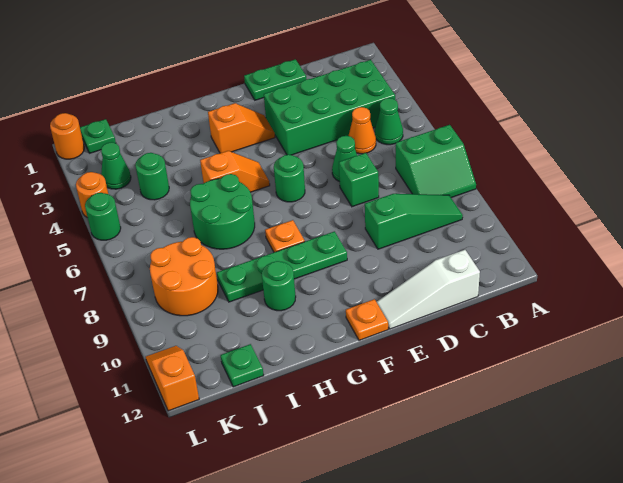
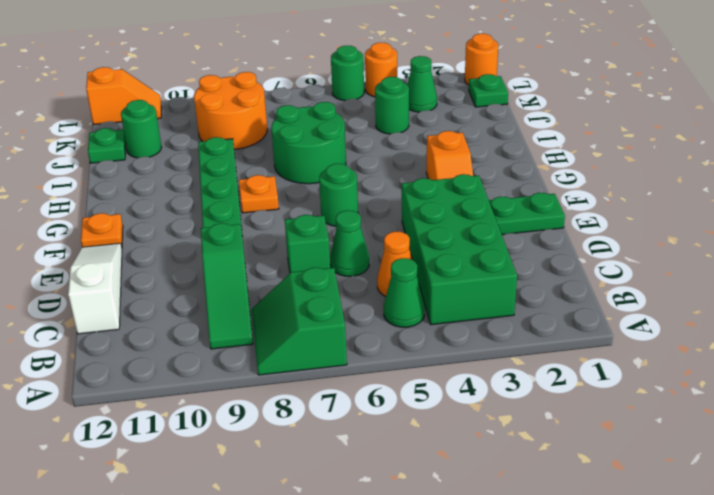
green 1x2 plate [244,59,306,100] -> green 1x2 plate turned to [489,193,565,234]
orange 1x2 slope [200,151,270,192] -> none
green 1x1 round brick [262,261,296,311] -> green 1x1 round brick moved to [121,100,161,158]

